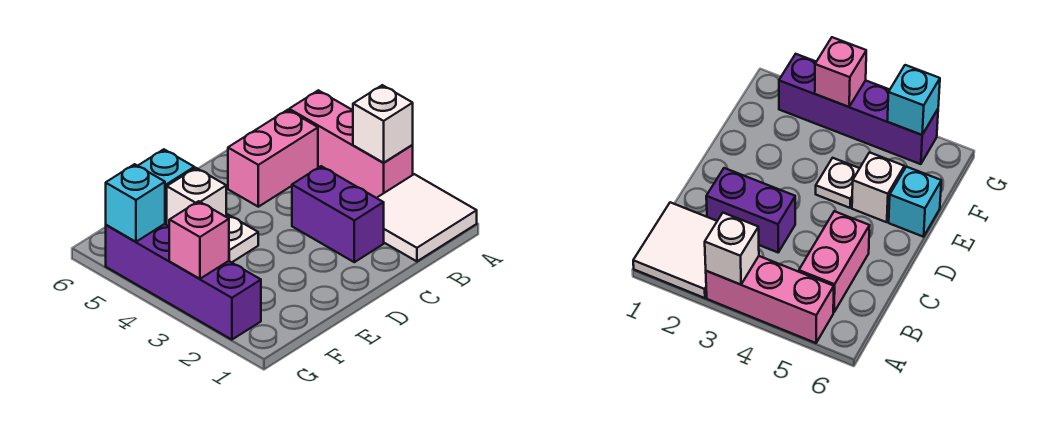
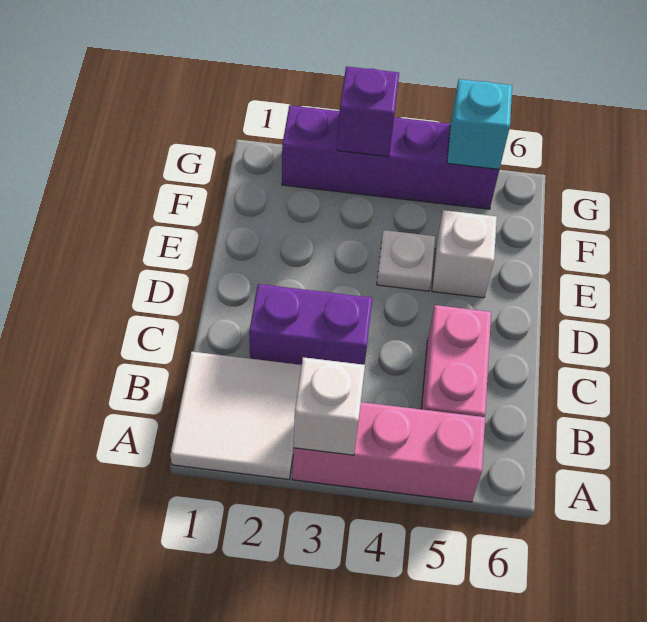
cyan 1x1 brick [138,149,194,225] -> none
pink 1x1 brick [169,201,229,279] -> purple 1x1 brick [337,67,399,157]

